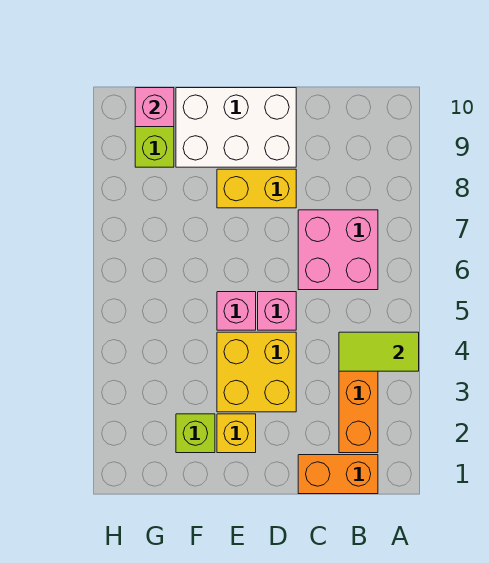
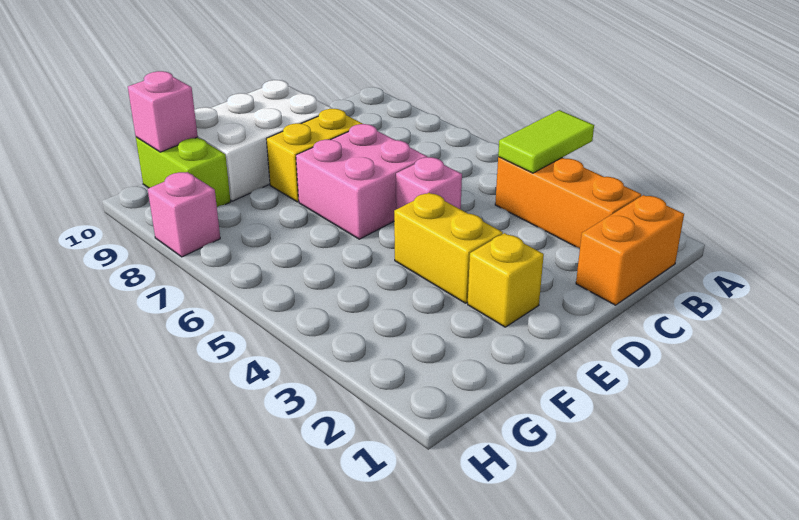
pink 2x2 brick [298,210,378,290] -> pink 2x2 brick moved to [296,124,427,239]
yellow 2x2 brick [217,332,296,412] -> yellow 1x2 brick [394,193,503,303]
pink 1x1 brick [217,292,256,330] -> pink 1x1 brick moved to [148,172,220,257]
lime 1x1 brick [176,414,215,453] -> none

